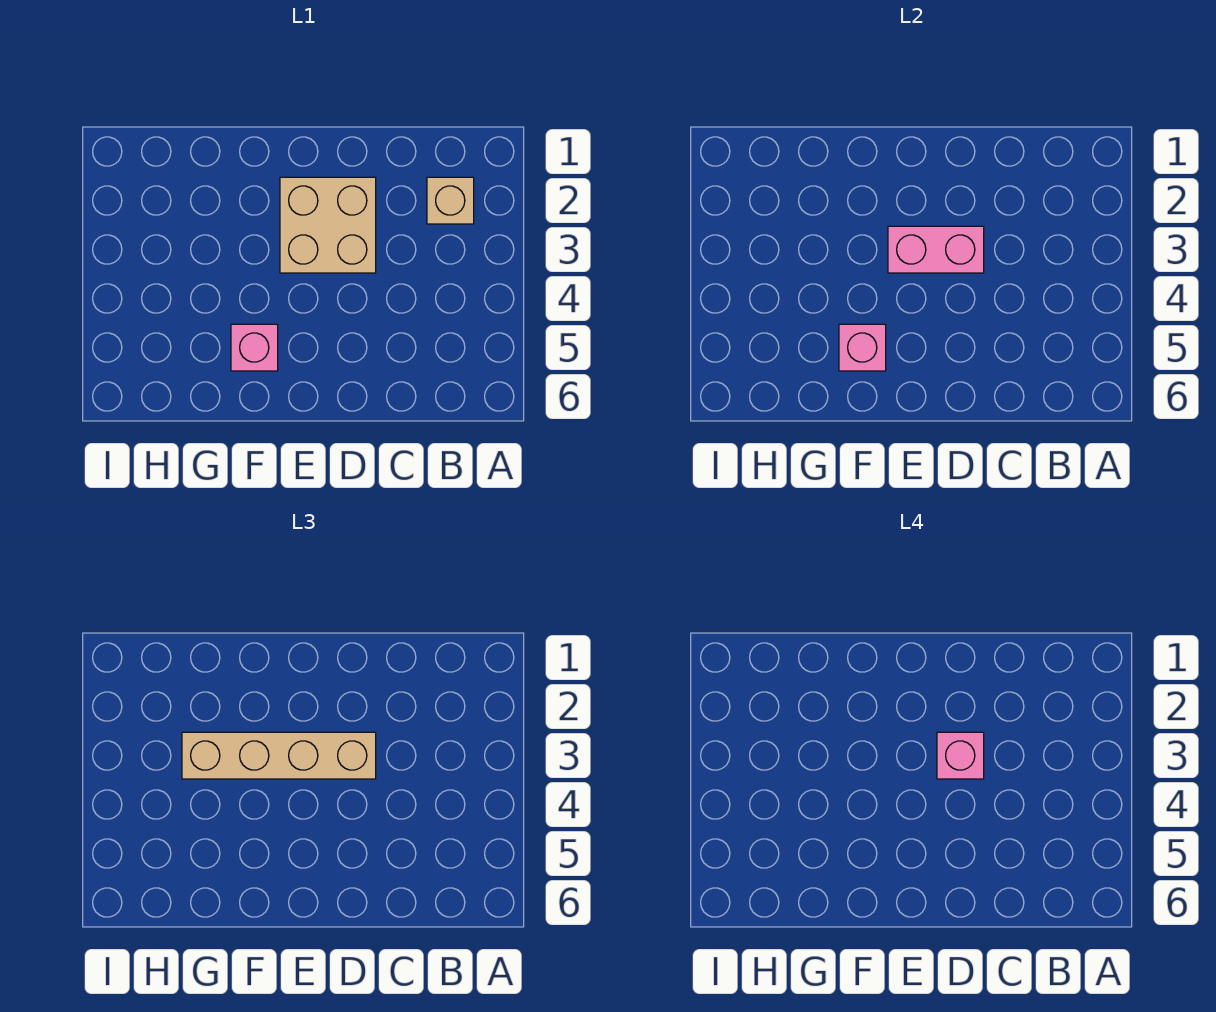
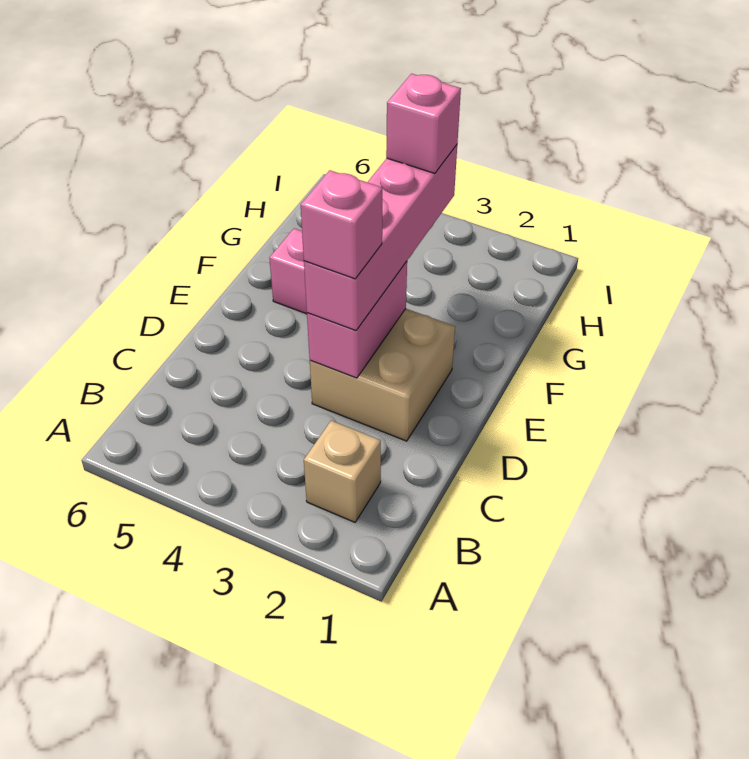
tan 1x4 brick [182,732,376,779] -> pink 1x4 brick [304,145,457,330]
pink 1x1 brick [839,324,886,371] -> pink 1x1 brick moved to [386,74,461,173]

